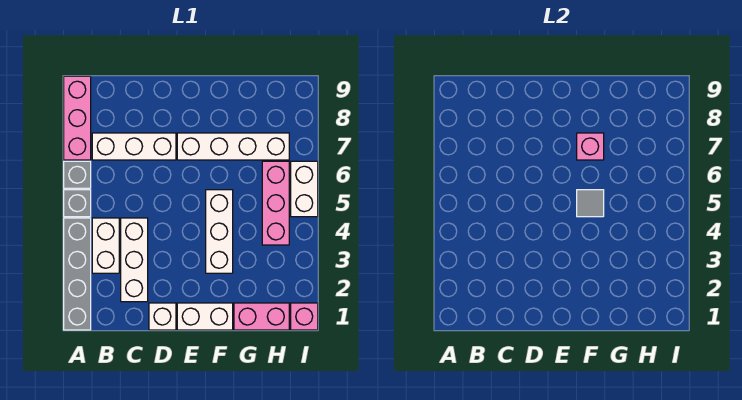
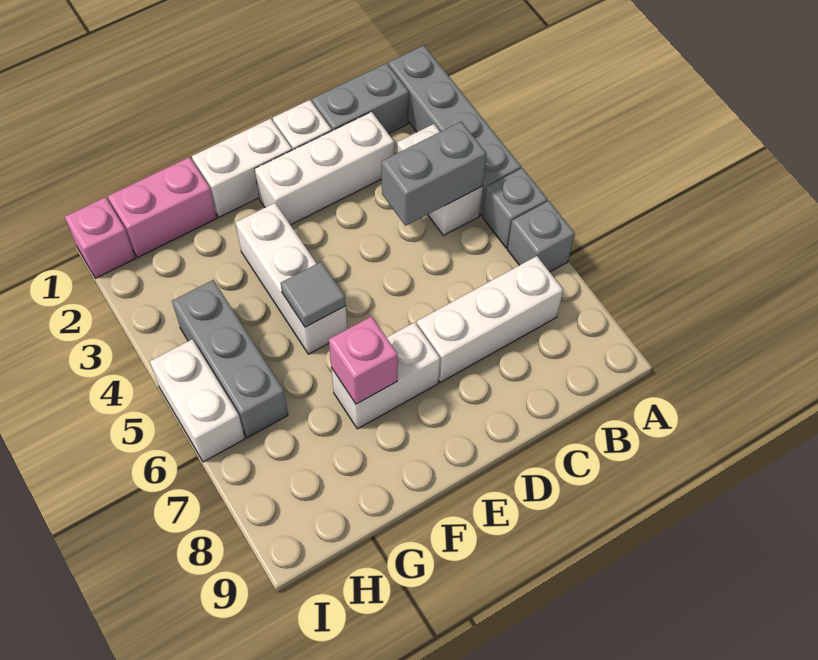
pink 1x3 brick [64,76,91,160] -> none
none -> grey 1x2 brick [312,63,409,134]
none -> grey 1x2 brick [382,122,486,226]
white 1x3 brick [121,218,148,302] -> white 1x3 brick turned to [255,112,394,225]
white 1x4 brick [177,133,289,160] -> white 1x2 brick [331,322,440,429]
pink 1x3 brick [262,161,289,245] -> grey 1x3 brick [172,280,288,438]

